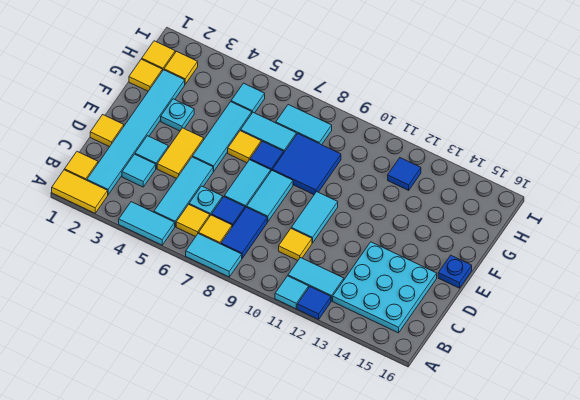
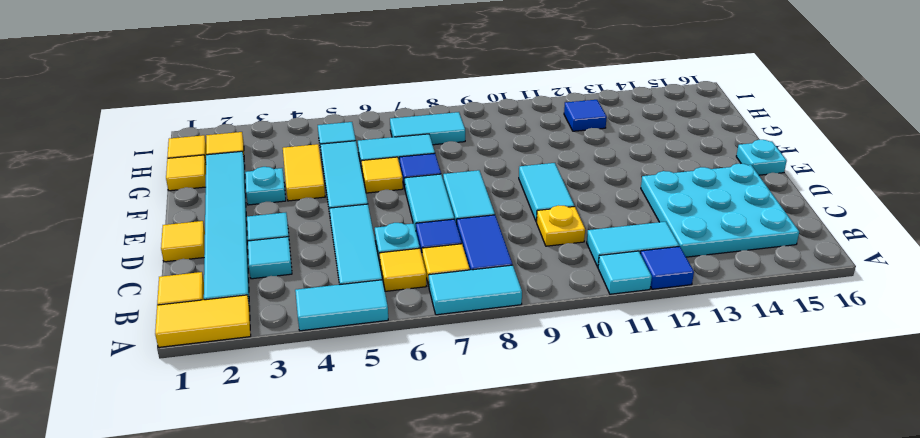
yellow 1x1 tile [279,229,312,261] -> yellow 1x1 plate [537,206,585,246]
yellow 1x2 tile [157,128,204,179] -> yellow 1x2 tile moved to [283,144,325,201]
blue 1x1 plate [438,255,472,288] -> cyan 1x1 plate [736,140,787,175]
blue 2x2 tile [272,134,341,195] -> none

